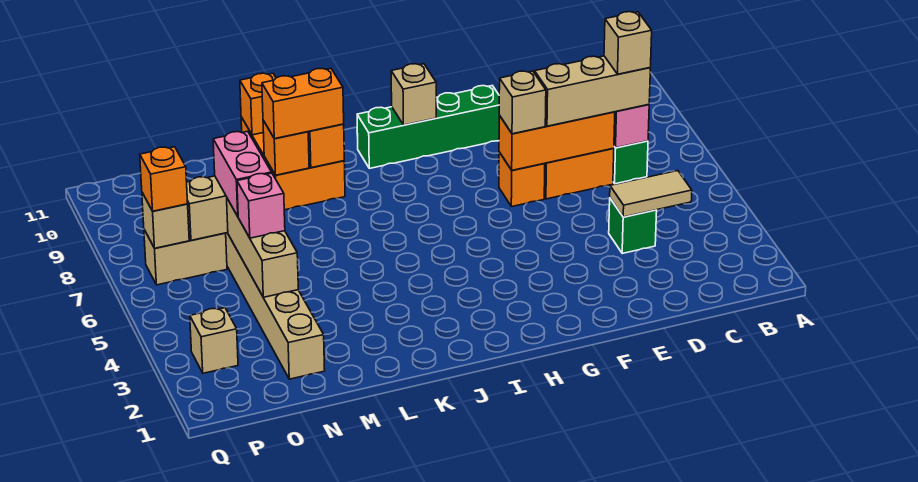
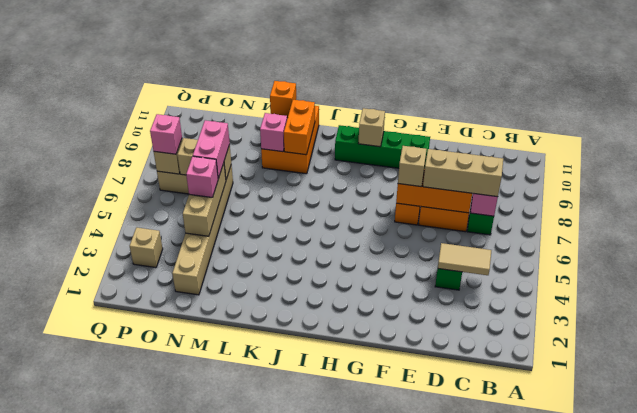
tan 1x1 brick [604,12,652,74] -> none
orange 1x2 brick [262,69,344,139] -> none
orange 1x1 brick [263,120,309,175] -> pink 1x1 brick [260,113,287,152]
orange 1x1 brick [140,147,188,211] -> pink 1x1 brick [150,114,182,154]

